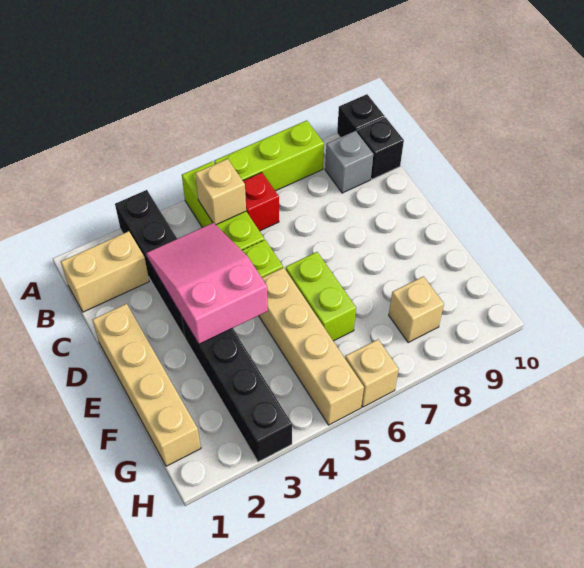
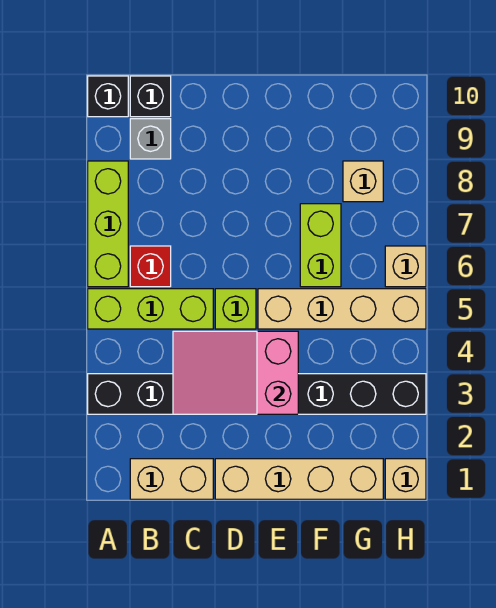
tan 1x2 brick [61,231,149,312] -> tan 1x2 brick turned to [130,459,213,499]
tan 1x1 brick [195,159,246,225] -> tan 1x1 brick moved to [385,459,426,499]
lime 1x2 brick [286,252,356,341] -> lime 1x2 brick turned to [300,204,341,287]

